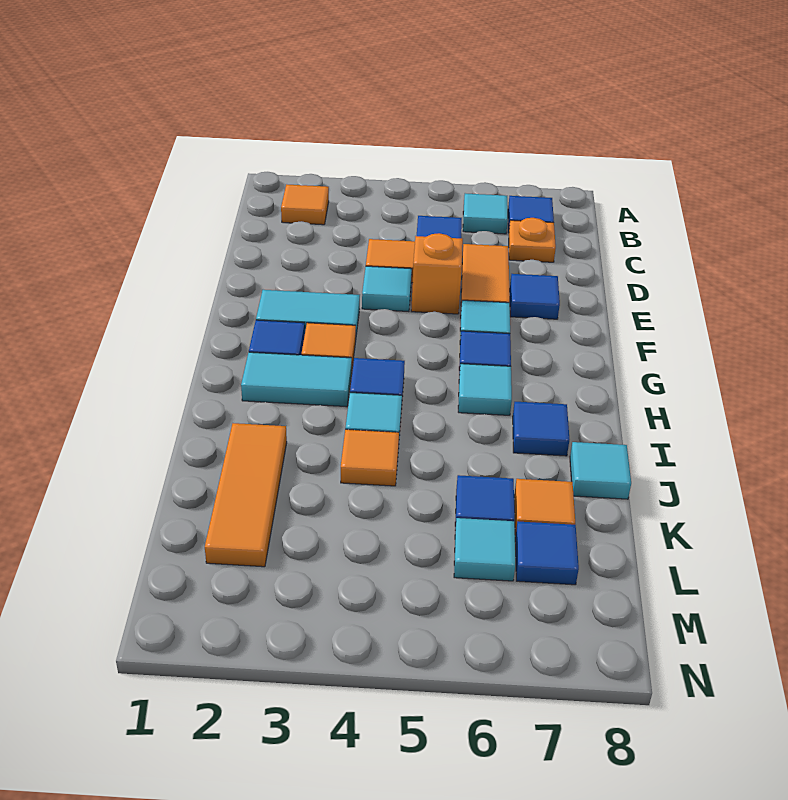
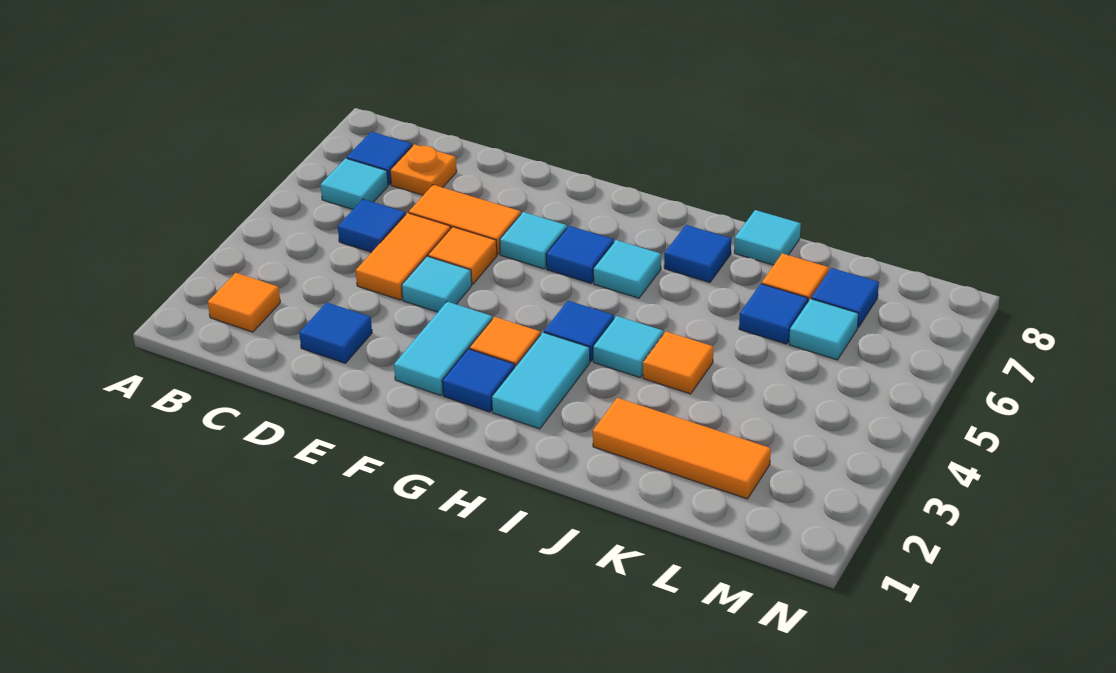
orange 1x1 brick [411,233,463,314] -> orange 1x1 tile [428,227,497,284]
blue 1x1 tile [510,274,560,319] -> blue 1x1 tile moved to [299,302,372,363]

